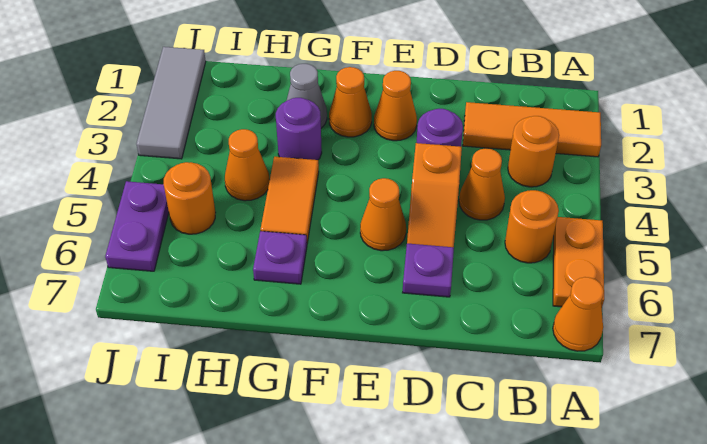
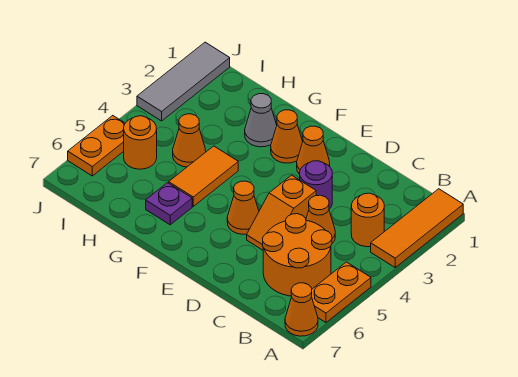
orange 1x3 tile [463,102,601,157] -> orange 1x3 tile turned to [371,189,463,267]
orange 1x1 round brick [505,190,559,263] -> orange 2x2 round brick [263,214,332,296]
purple 1x1 plate [403,243,454,297] -> none
purple 1x1 round brick [276,98,322,160] -> none
purple 1x2 plate [105,181,169,271] -> orange 1x2 plate [68,116,125,176]

